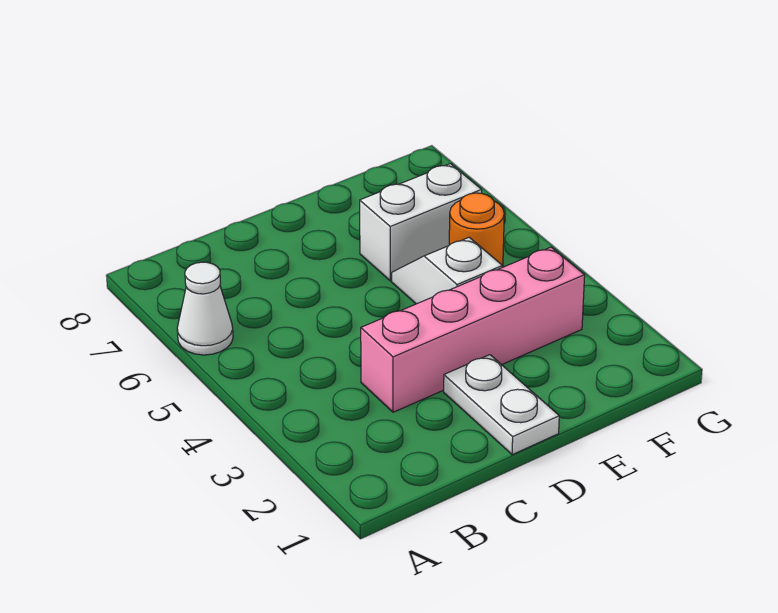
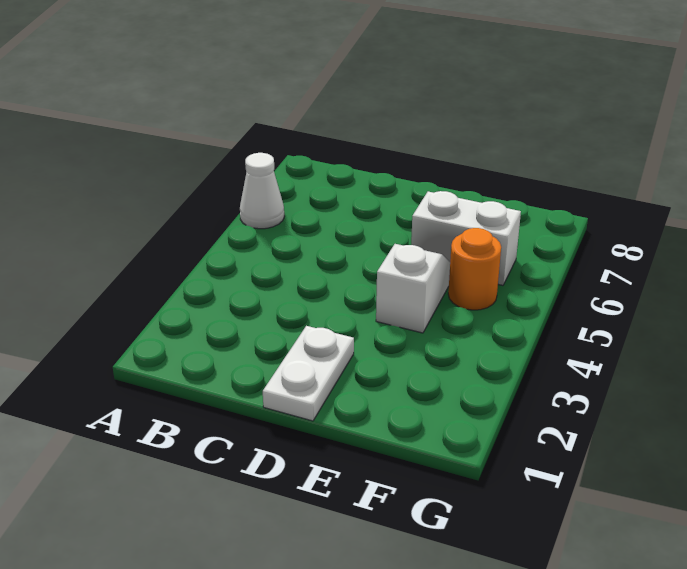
pink 1x4 brick [361,247,585,412] -> none

